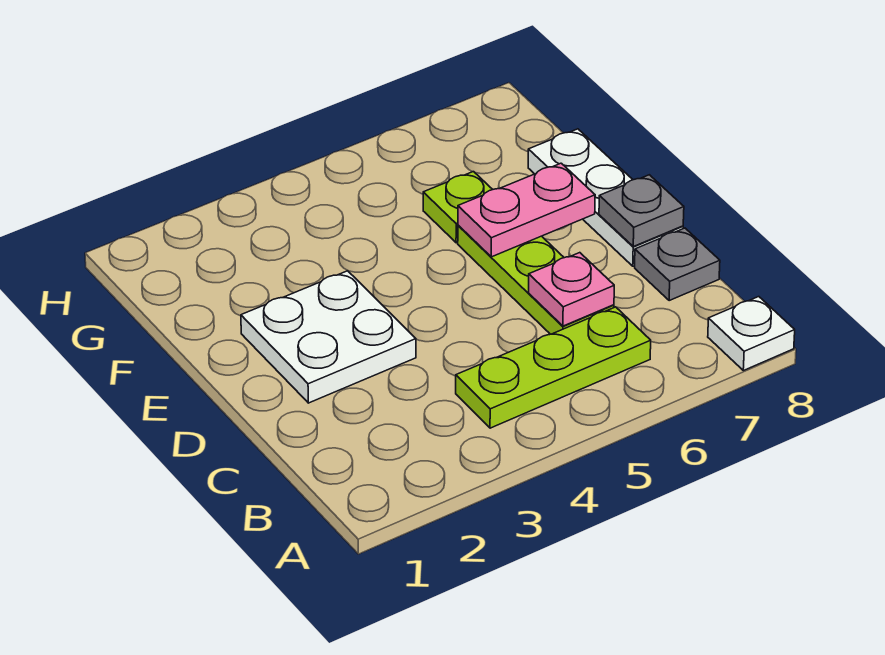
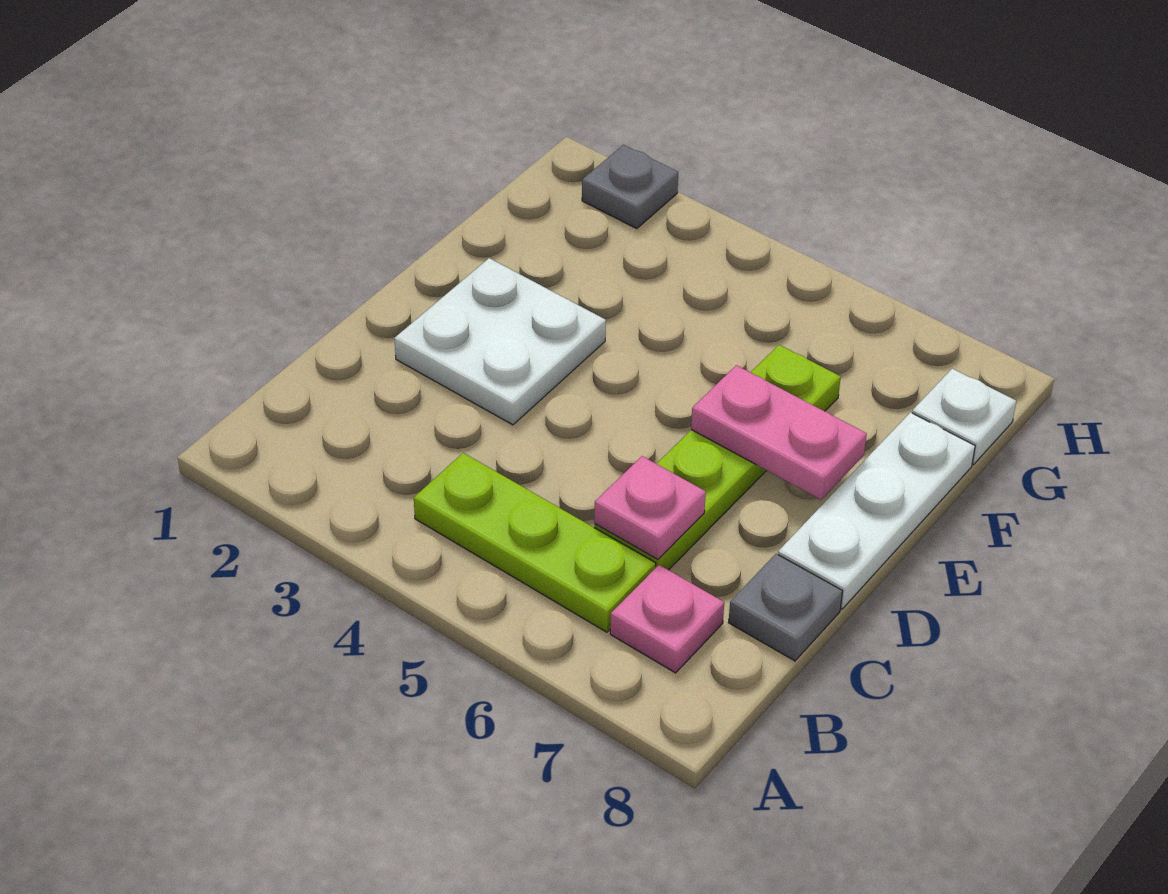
white 1x1 plate [708,297,795,371] -> white 1x1 plate moved to [912,369,1016,465]
none -> pink 1x1 plate [610,565,724,673]
grey 1x1 plate [599,175,684,247] -> grey 1x1 plate moved to [582,145,678,229]

